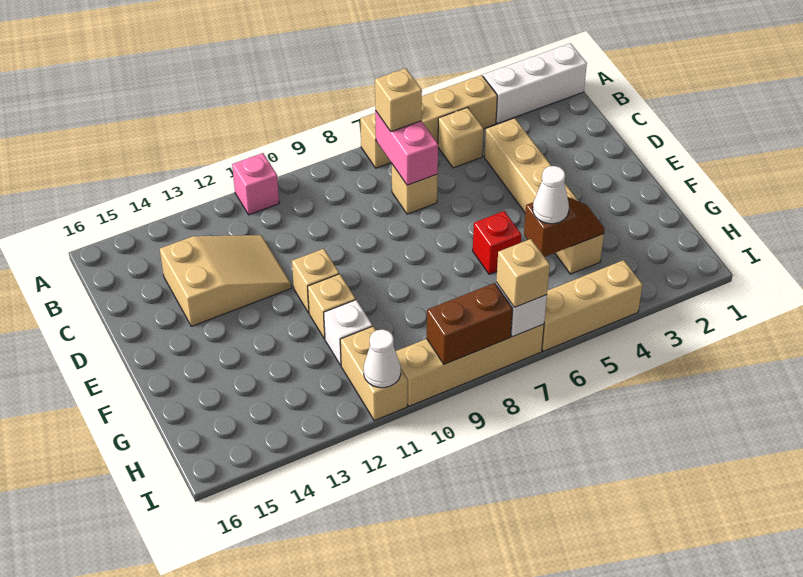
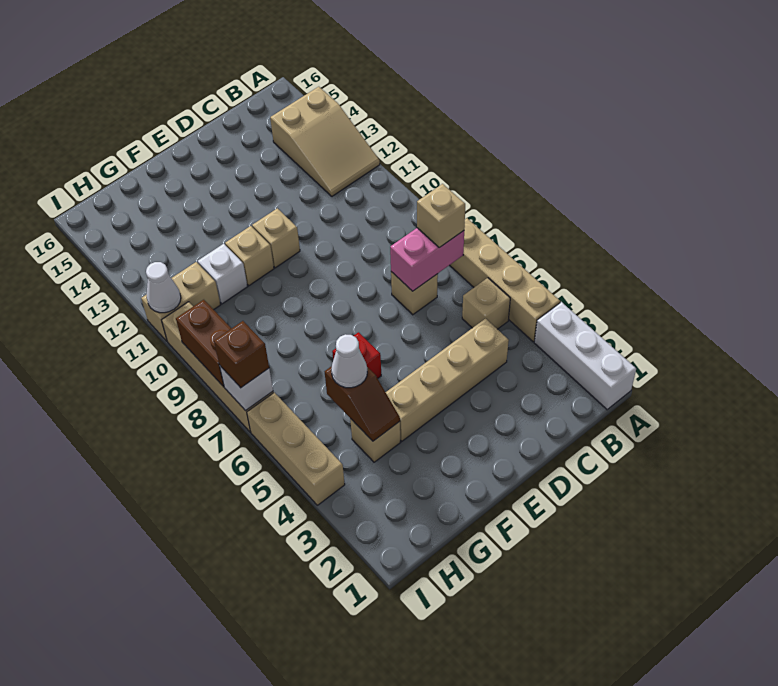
pink 1x1 brick [232,153,279,215] -> none
tan 2x3 slope [160,235,291,326] -> tan 2x3 slope moved to [270,87,380,196]
tan 1x1 brick [496,239,550,307] -> brown 1x1 brick [214,321,269,388]

